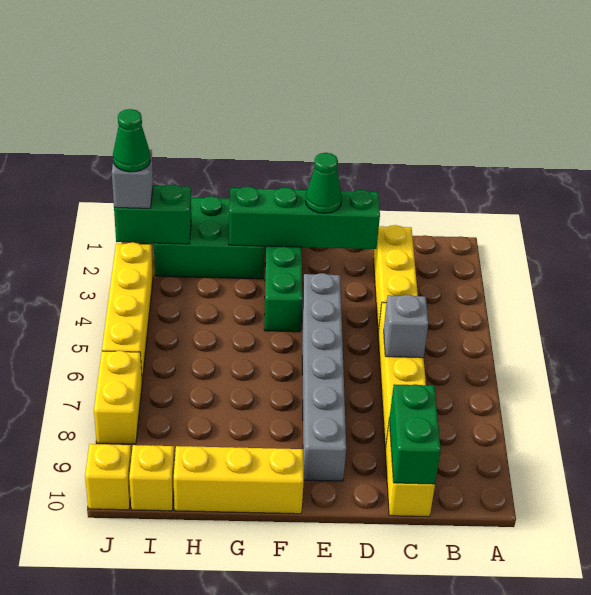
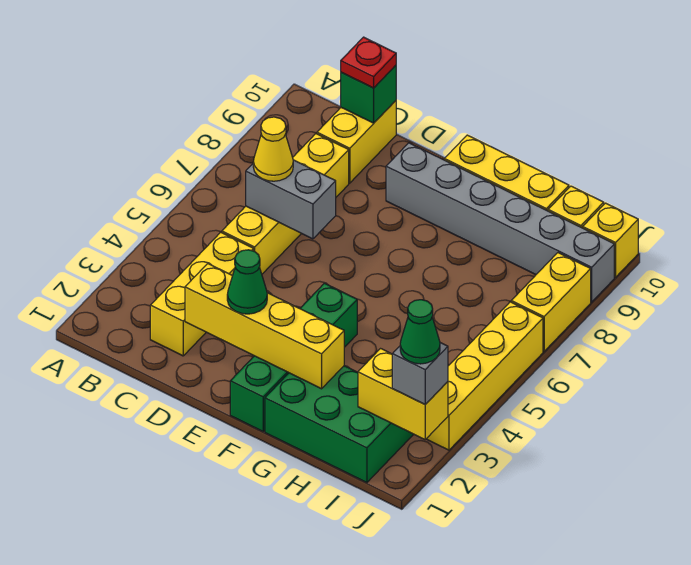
grey 1x1 brick [384,295,428,358] -> grey 1x2 brick [246,160,336,239]
none -> yellow 1x1 cone [253,117,293,181]
green 1x2 brick [389,384,441,484] -> green 1x1 brick [341,65,396,123]
none -> red 1x1 plate [341,37,396,88]
green 1x4 brick [229,187,380,249] -> yellow 1x4 brick [185,264,344,389]
grey 1x6 brick [302,273,346,481] -> grey 1x6 brick turned to [386,143,614,302]
green 1x2 brick [114,184,191,244] -> yellow 1x2 brick [358,349,448,439]

